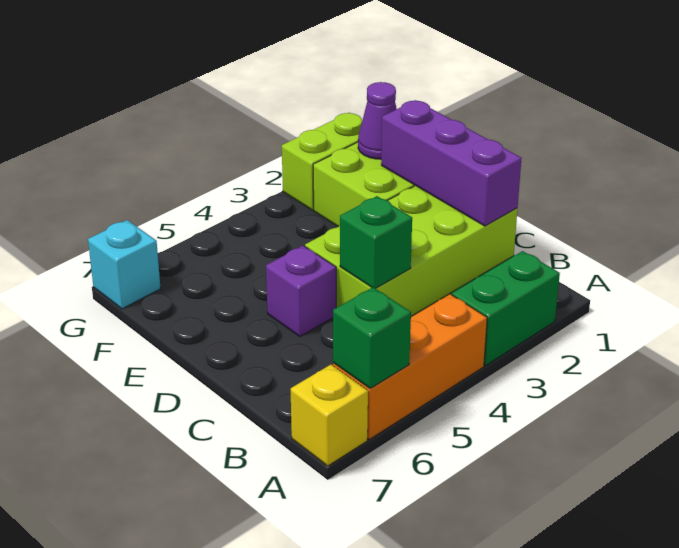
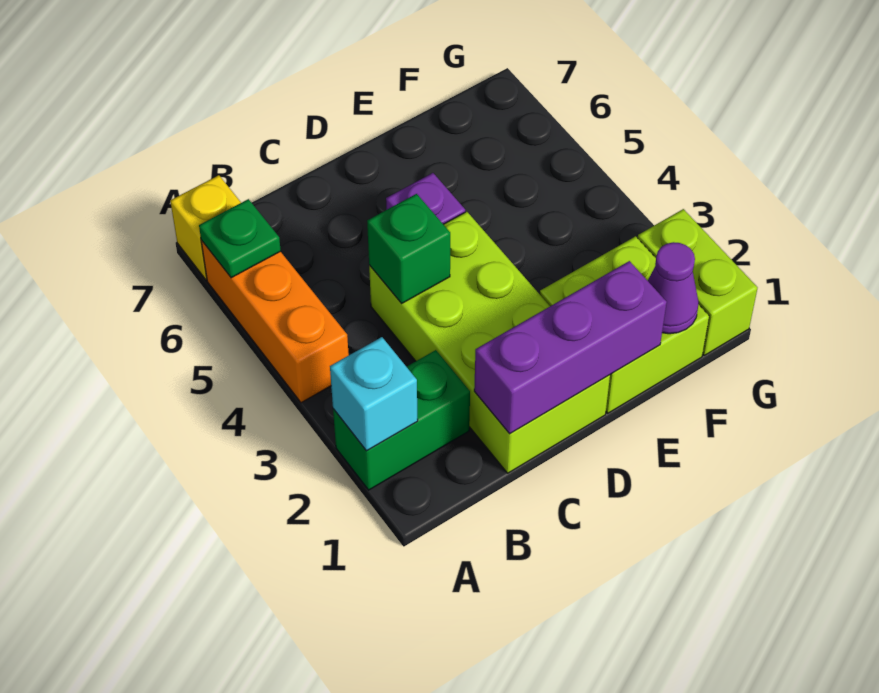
green 1x2 brick [452,251,560,365] -> green 1x2 brick turned to [333,350,470,490]
green 1x1 brick [333,287,411,388] -> green 1x1 plate [199,199,281,278]
cyan 1x1 brick [88,220,161,309] -> cyan 1x1 brick moved to [330,337,418,451]

